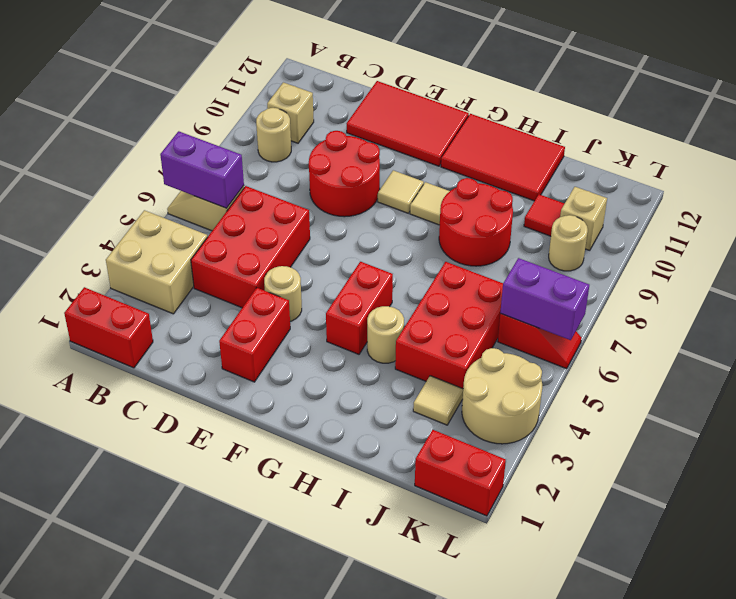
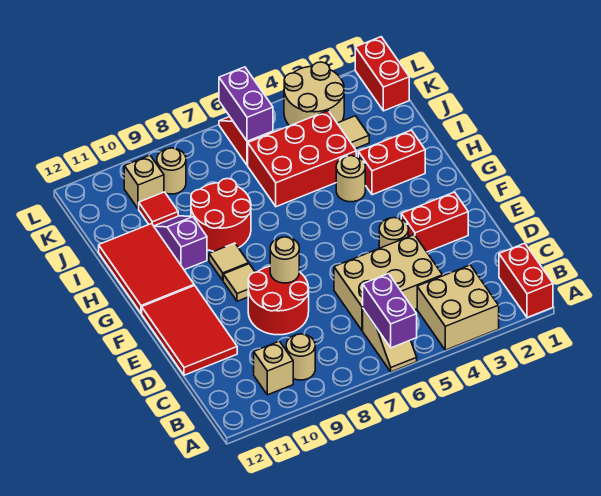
red 2x3 brick [191,186,310,308] -> tan 2x3 brick [334,235,443,331]
none -> tan 1x1 round brick [270,237,299,283]
red 1x2 brick [326,262,393,354] -> red 1x2 brick moved to [358,130,425,195]
none -> purple 1x2 slope [154,216,207,270]

